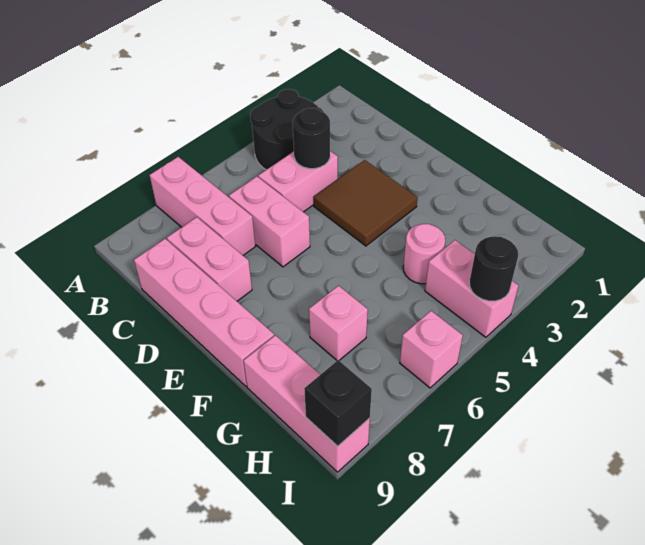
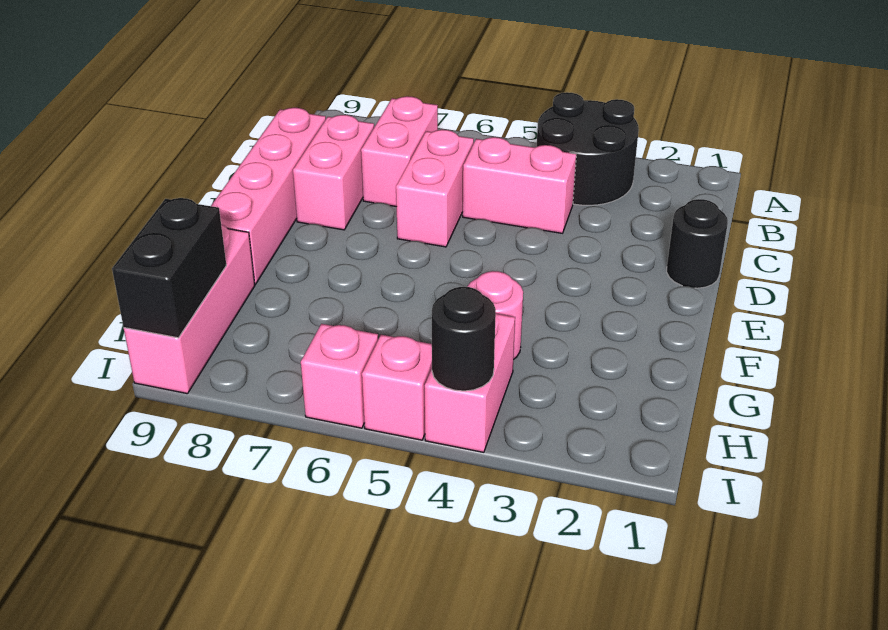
pink 1x3 brick [150,157,255,255] -> pink 1x2 brick [361,96,438,207]
black 1x1 round brick [293,108,330,169] -> black 1x1 round brick moved to [667,199,728,288]
brown 2x2 tile [314,160,418,246] -> none
pink 1x1 brick [309,286,368,360] -> pink 1x1 brick moved to [362,335,432,440]
black 1x1 brick [304,360,372,446] -> black 1x2 brick [112,198,226,338]

